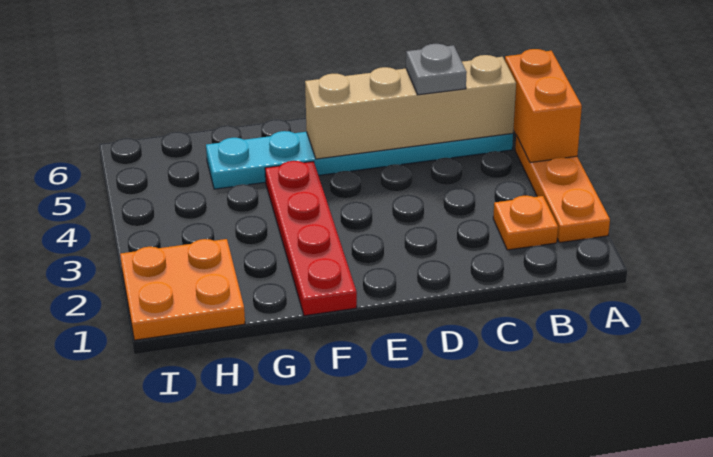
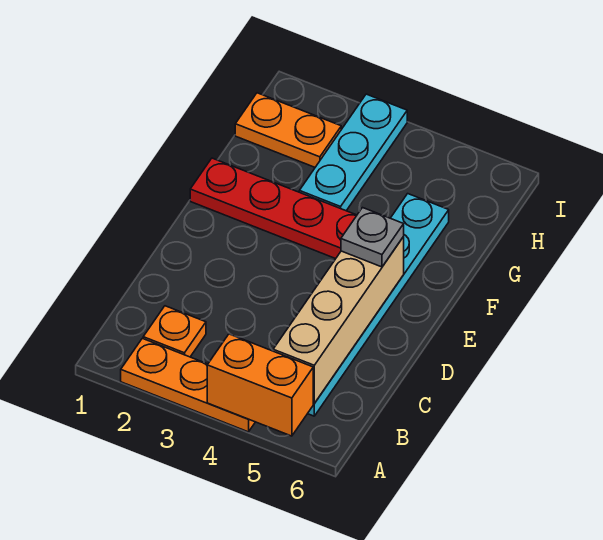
grey 1x1 plate [406,44,467,95] -> grey 1x1 plate moved to [341,208,404,267]
none -> cyan 1x3 plate [299,94,407,211]
orange 2x2 plate [120,239,245,340] -> orange 1x2 plate [235,93,341,167]

